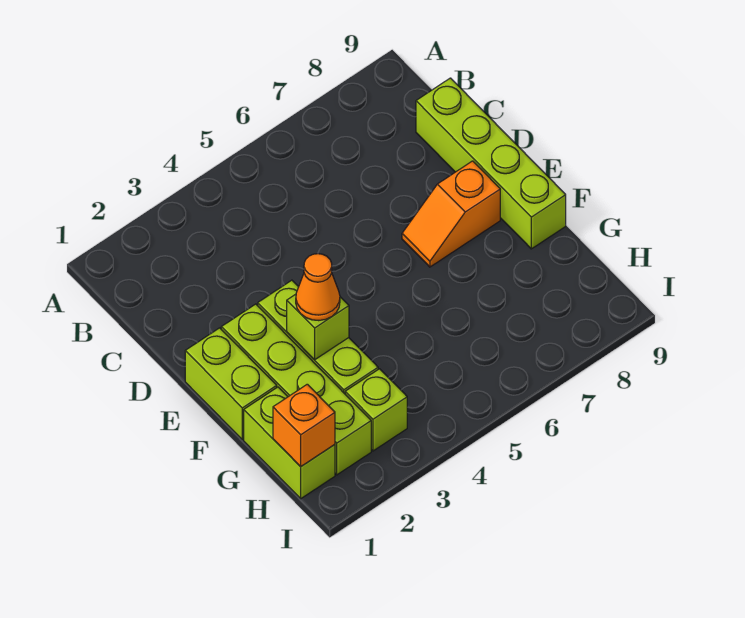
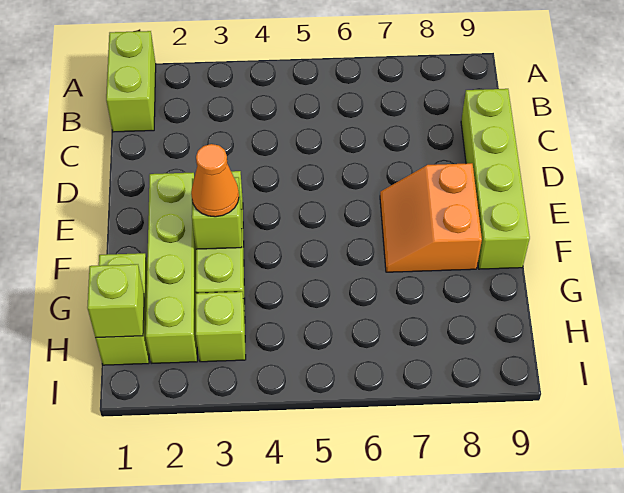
lime 1x2 brick [185,328,277,440] -> lime 1x2 brick moved to [106,31,156,132]
orange 1x2 slope [402,161,500,267] -> orange 2x2 slope [380,163,482,272]
orange 1x1 brick [273,384,335,467] -> lime 1x1 brick [87,264,144,338]

